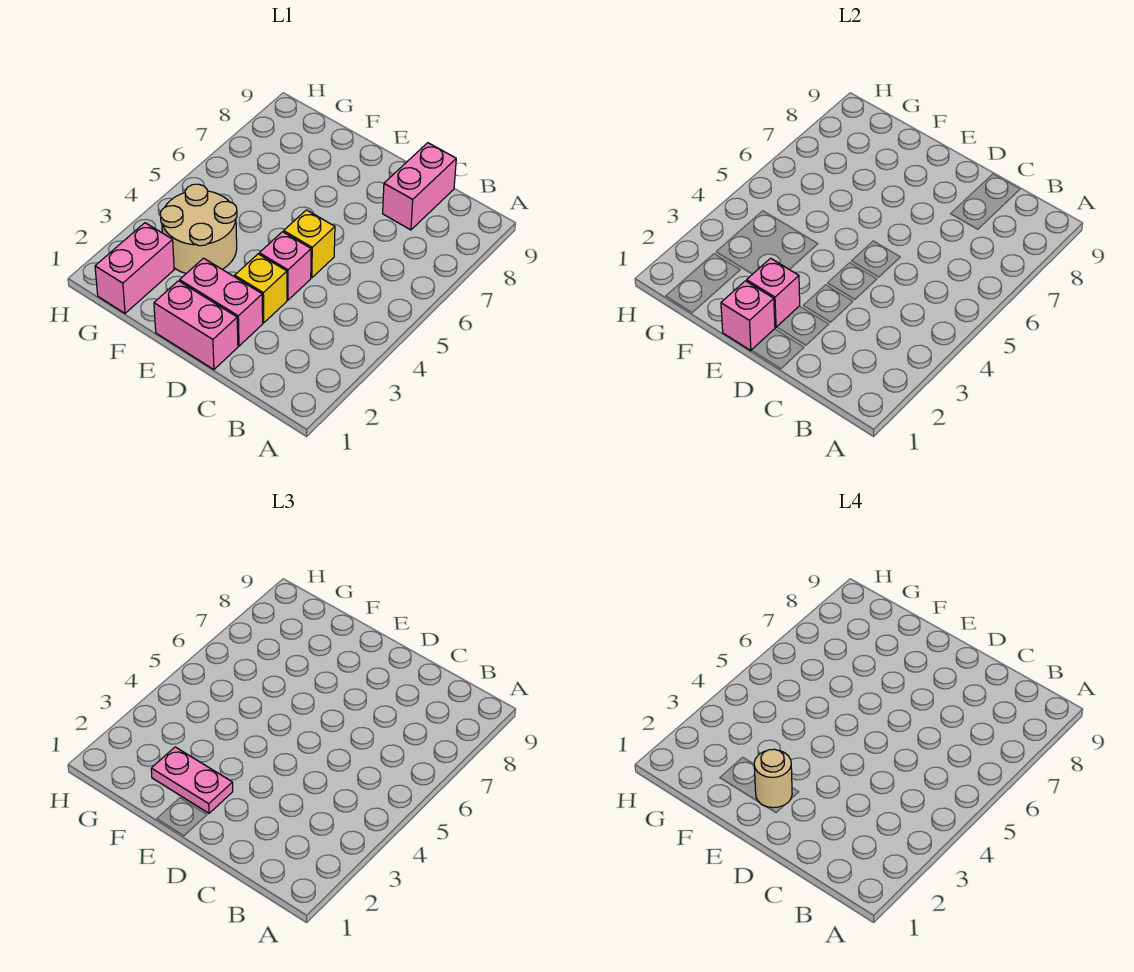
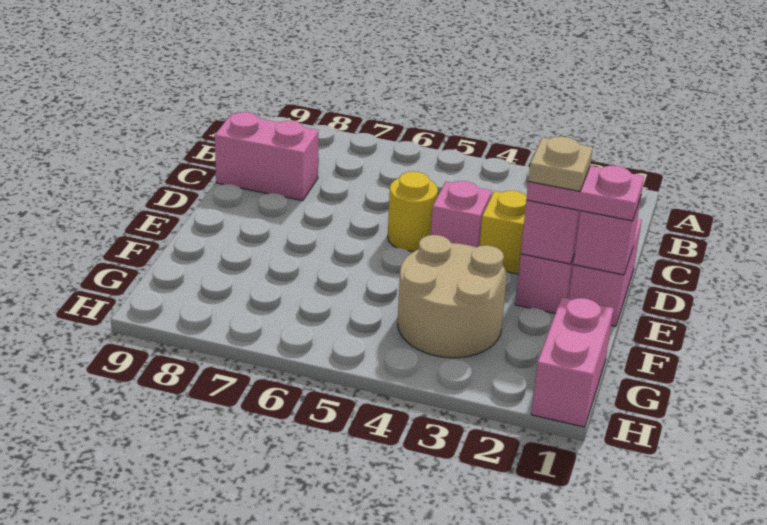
yellow 1x1 brick [284,210,335,278] -> yellow 1x1 round brick [388,171,438,251]
pink 1x2 plate [151,747,233,813] -> pink 1x2 plate turned to [526,165,644,221]
tan 1x1 round brick [754,749,792,808] -> tan 1x1 plate [528,136,593,191]
pink 1x2 brick [95,223,174,313] -> pink 1x2 brick turned to [531,297,614,427]

